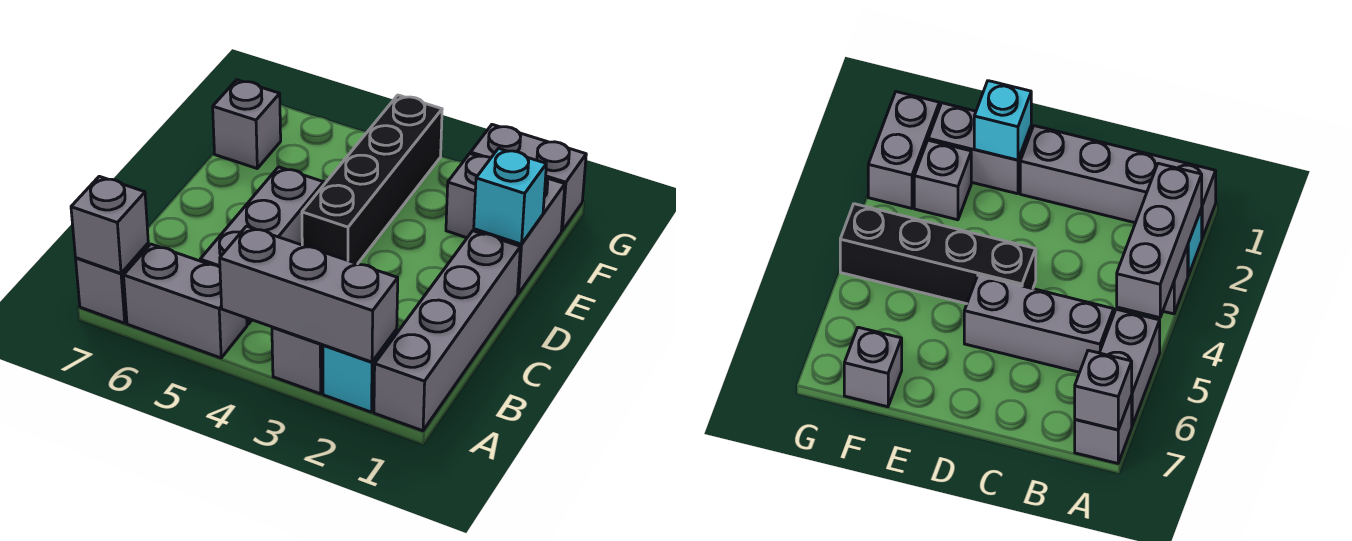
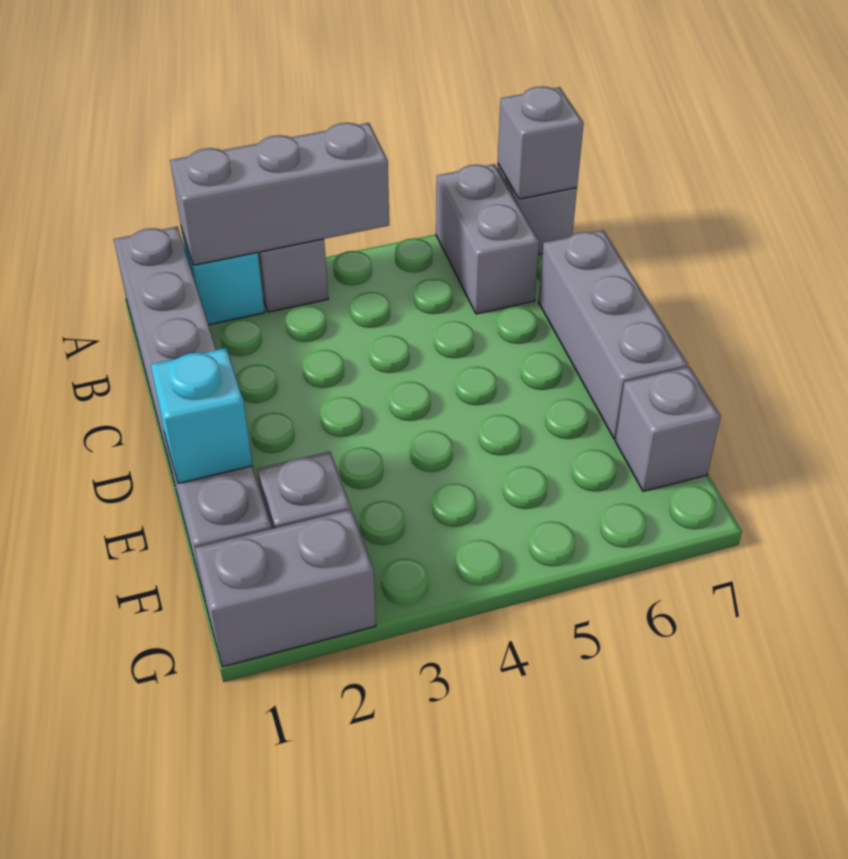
grey 1x2 brick [124,244,247,358] -> grey 1x2 brick turned to [436,164,539,314]
grey 1x3 brick [200,167,324,324] -> grey 1x3 brick moved to [539,230,688,439]
black 1x4 brick [302,95,442,264] -> none

